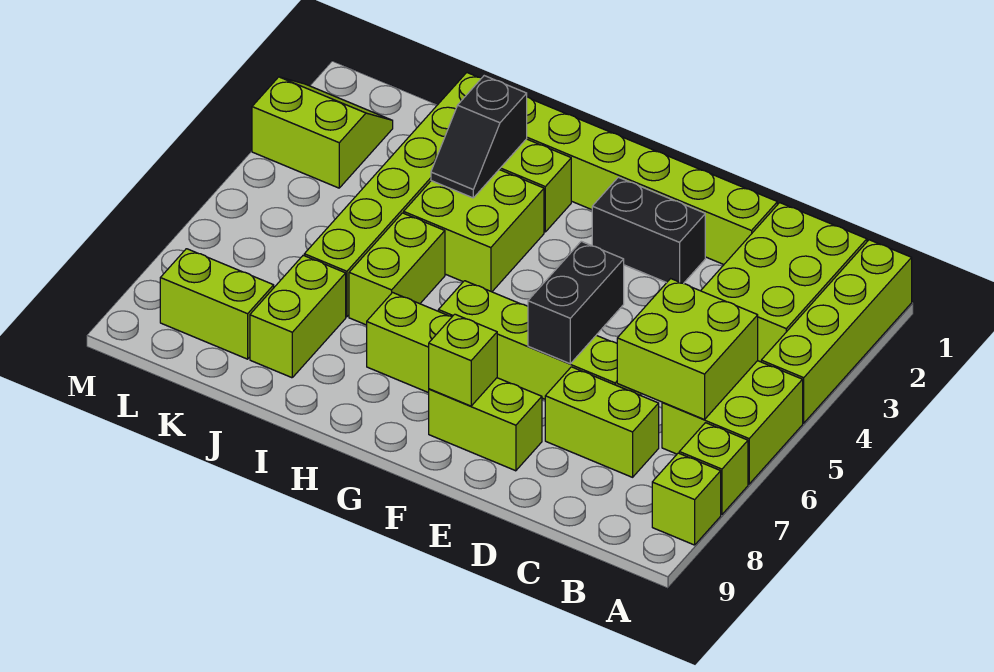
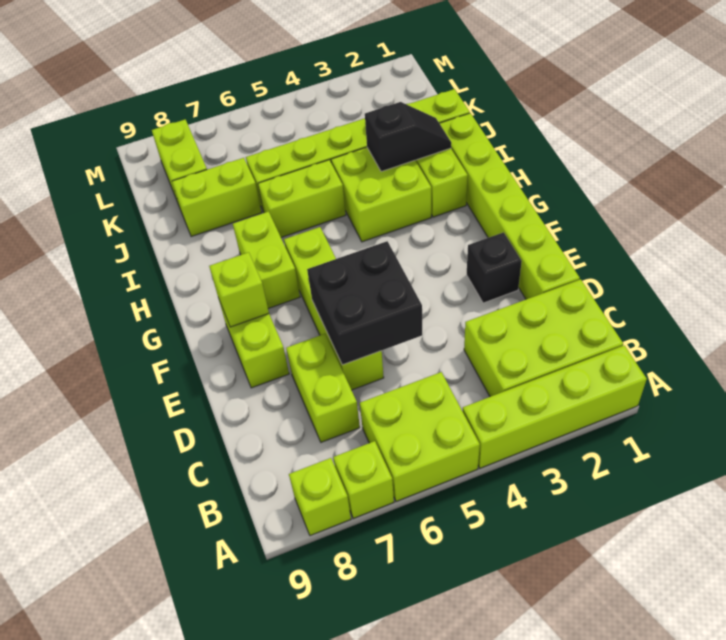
lime 2x2 brick [617,279,758,420] -> none
black 1x2 brick [592,177,705,284] -> black 1x1 brick [467,232,522,303]
black 1x2 brick [528,241,624,364] -> black 2x2 brick [307,241,422,365]
black 1x2 slope [431,76,527,198] -> black 1x2 slope turned to [365,102,451,172]
lime 2x2 slope [252,77,393,188] -> none

